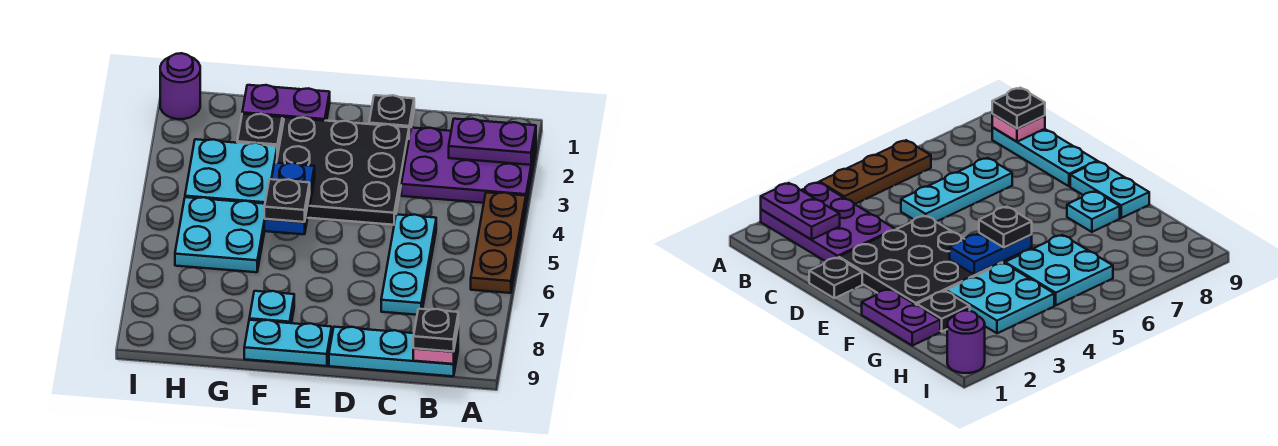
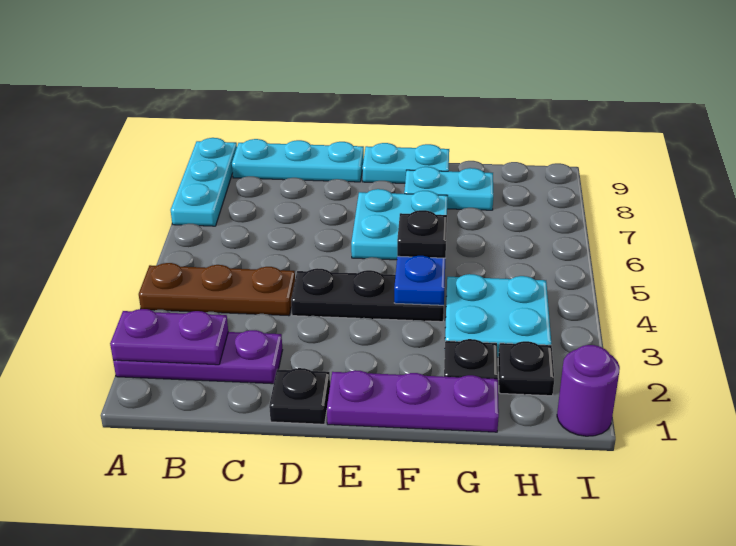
purple 2x3 plate [401,128,536,204] -> purple 1x3 plate [113,330,282,384]
brown 1x3 plate [471,192,526,293] -> brown 1x3 plate turned to [139,263,295,316]
pink 1x1 plate [413,330,458,364] -> none
black 1x1 plate [413,309,458,352] -> black 1x1 plate moved to [498,341,554,396]
cyan 1x3 plate [381,214,436,315] -> cyan 1x3 plate moved to [171,138,237,226]
black 3x3 plate [276,117,409,225] -> black 1x3 plate [291,268,444,322]
purple 1x2 plate [242,85,330,127] -> purple 1x3 plate [327,370,499,432]
cyan 1x1 plate [249,291,294,323] -> cyan 1x2 plate [404,167,493,210]
cyan 2x2 plate [175,197,265,272] -> cyan 2x2 plate moved to [351,189,448,260]

